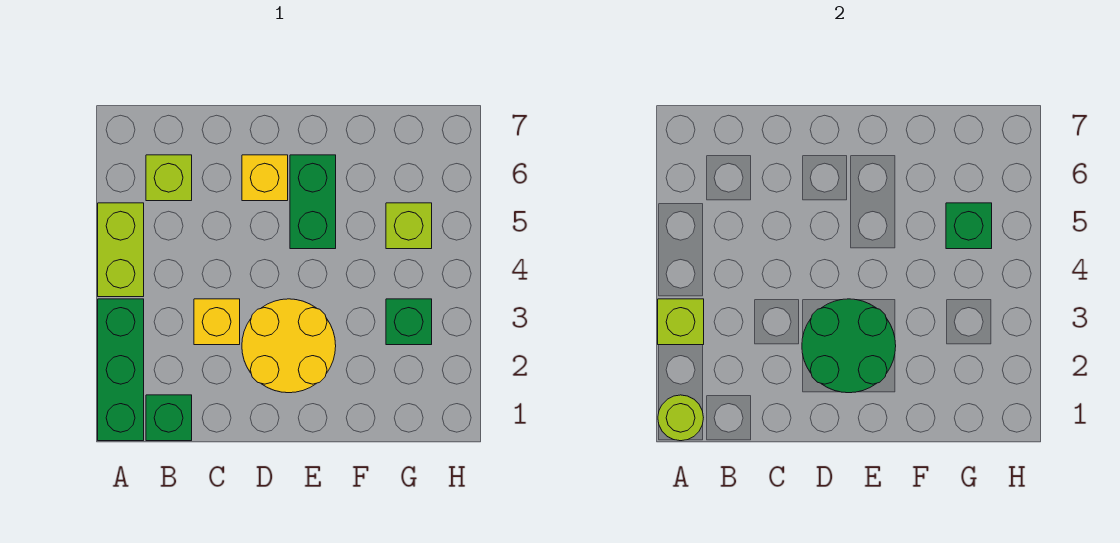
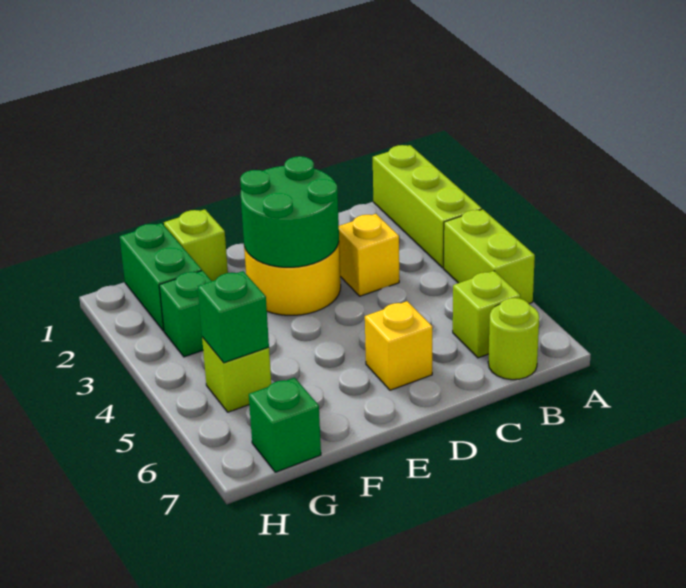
green 1x3 brick [98,299,144,441] -> lime 1x3 brick [373,145,482,268]
lime 1x1 round brick [658,395,703,441] -> lime 1x1 round brick moved to [488,298,539,380]
lime 1x1 brick [658,299,704,345] -> lime 1x1 brick moved to [164,209,228,281]
green 1x1 brick [146,395,192,441] -> green 1x1 brick moved to [249,378,321,472]
green 1x2 brick [290,155,336,249] -> green 1x2 brick moved to [120,223,202,331]

